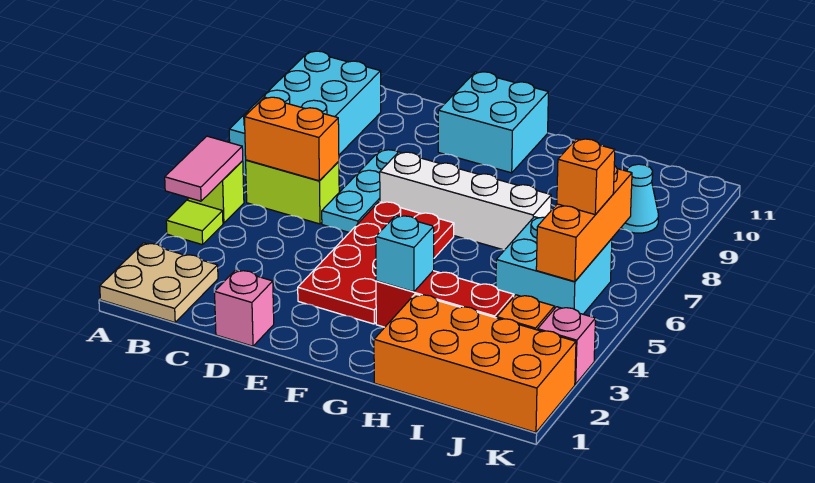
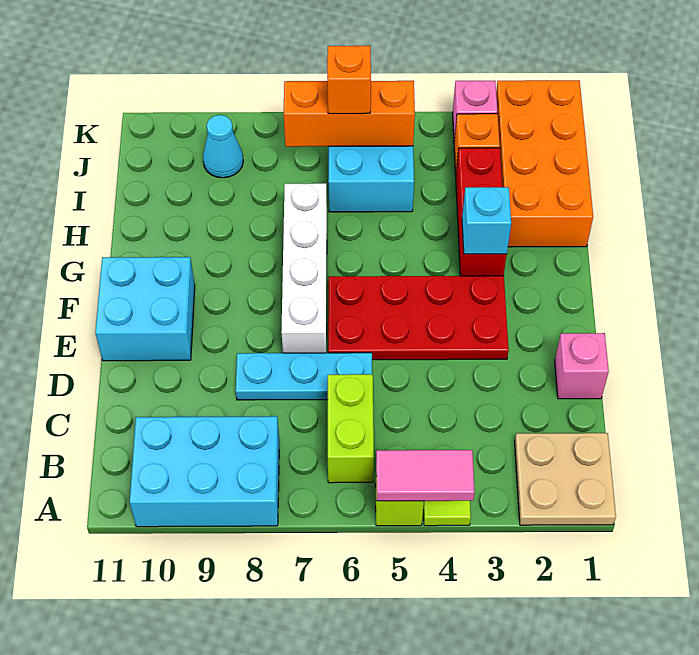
cyan 2x4 brick [229,51,381,175] -> cyan 2x3 brick [130,416,279,527]
orange 1x2 brick [245,97,339,181] -> none

